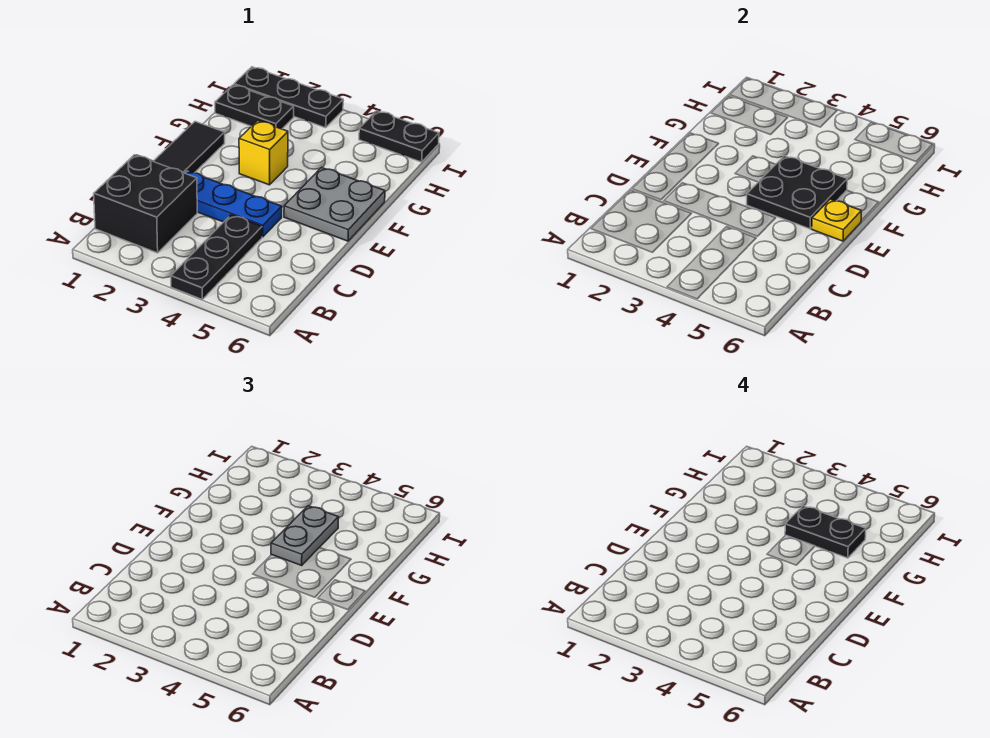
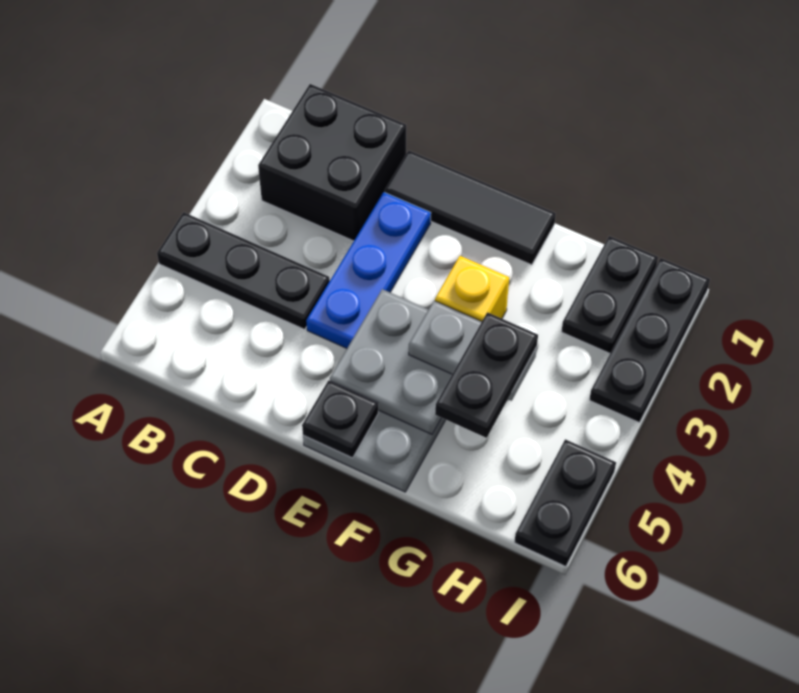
black 2x2 plate [747,156,847,229] -> grey 2x2 plate [330,289,452,434]
yellow 1x1 plate [812,199,861,241] -> black 1x1 plate [302,380,378,458]

